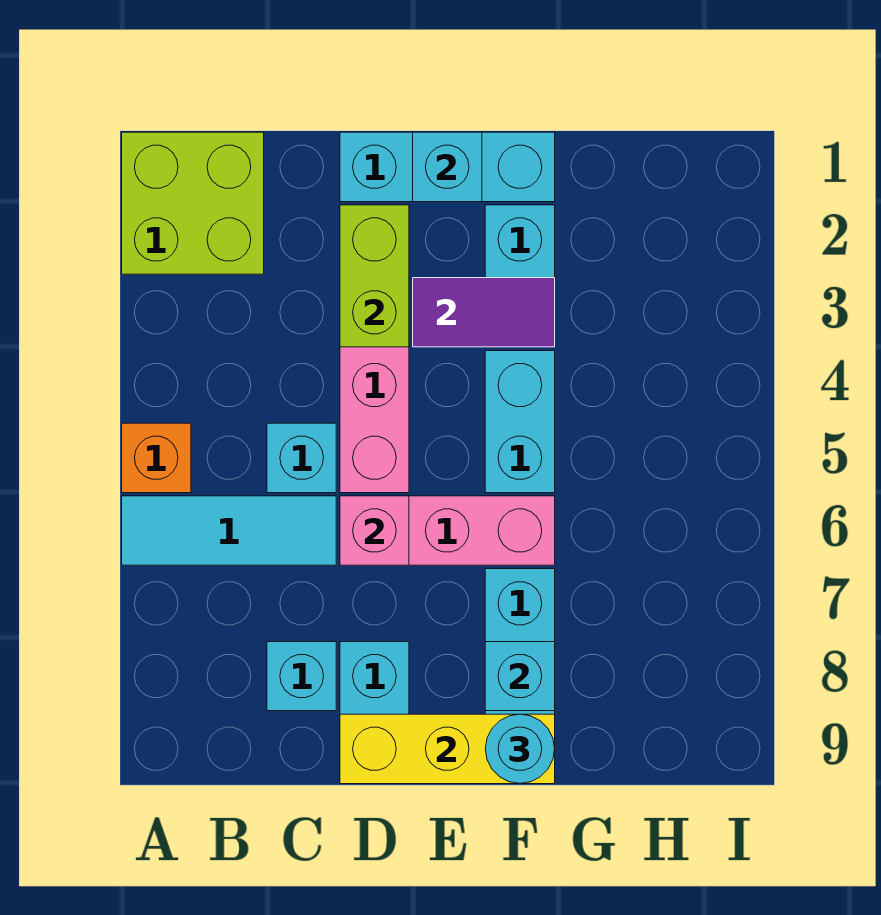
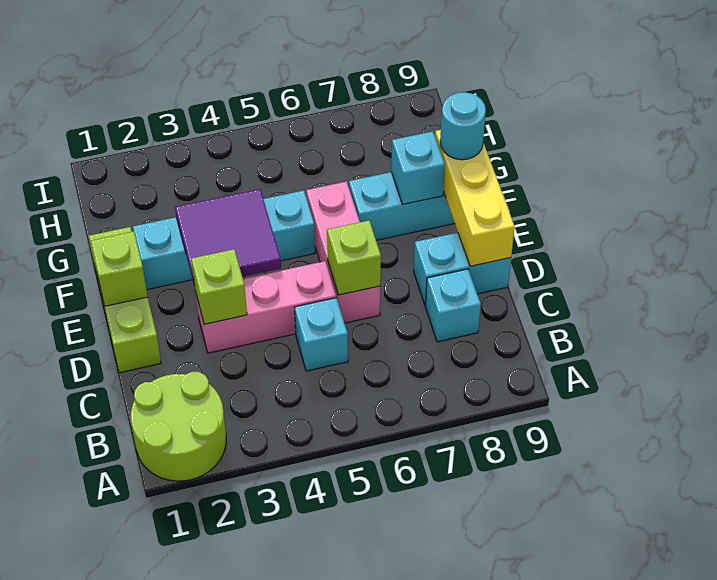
lime 2x2 brick [122,132,264,274] -> lime 2x2 round brick [131,372,226,481]
orange 1x1 brick [122,423,191,493] -> none
cyan 1x3 tile [122,496,336,565] -> none
cyan 1x3 brick [340,132,555,202] -> lime 1x3 brick [89,227,161,373]
lime 1x2 brick [340,205,409,347] -> lime 1x1 brick [191,249,247,324]
pink 1x1 brick [340,496,409,565] -> lime 1x1 brick [327,221,381,295]
cyan 1x1 brick [413,132,482,202] -> lime 1x1 brick [91,231,148,306]
purple 1x2 tile [413,278,555,347] -> purple 2x2 tile [175,189,281,286]

